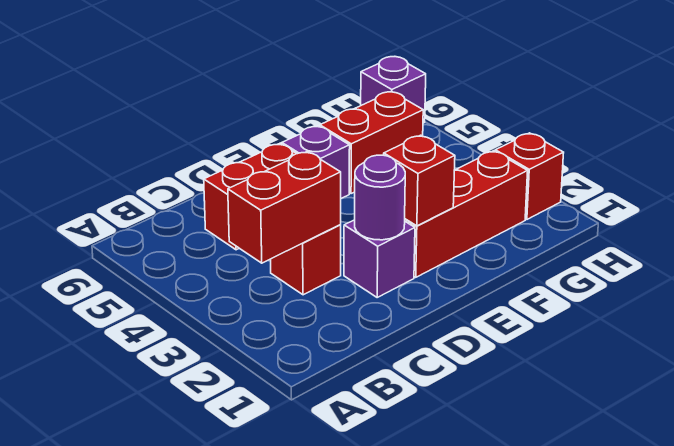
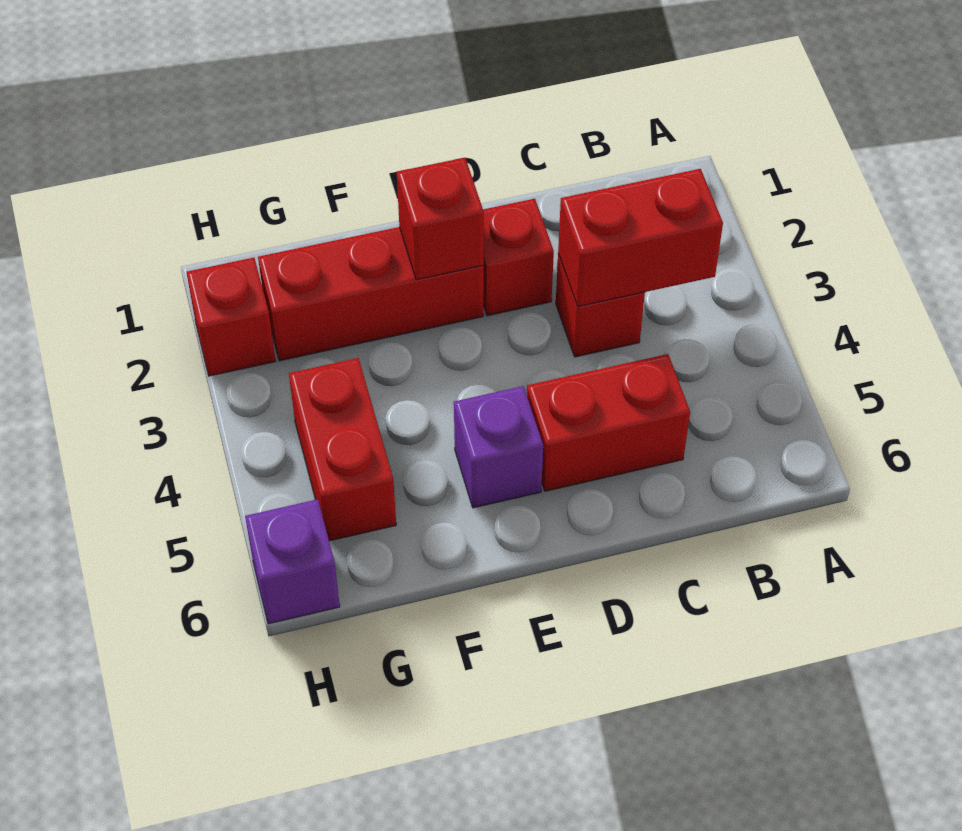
purple 1x1 brick [344,220,415,297] -> red 1x1 brick [483,199,554,316]
purple 1x1 round brick [355,155,405,240] -> none
red 1x2 brick [320,91,423,194] -> red 1x2 brick turned to [289,358,396,541]

